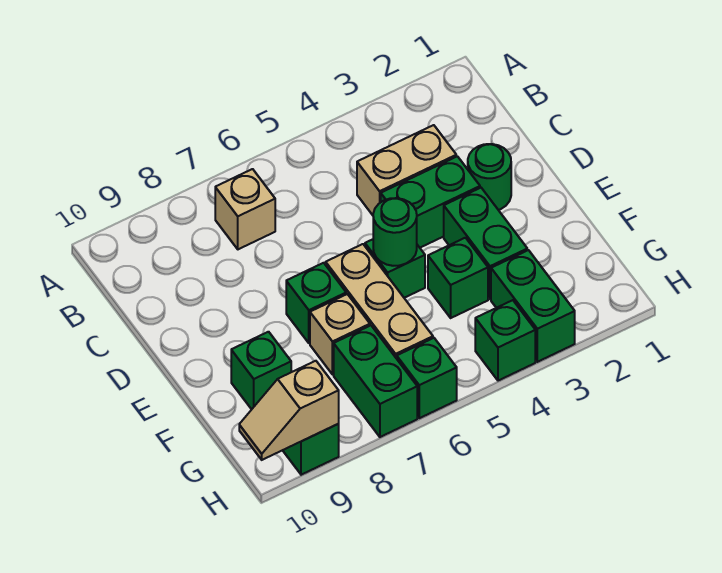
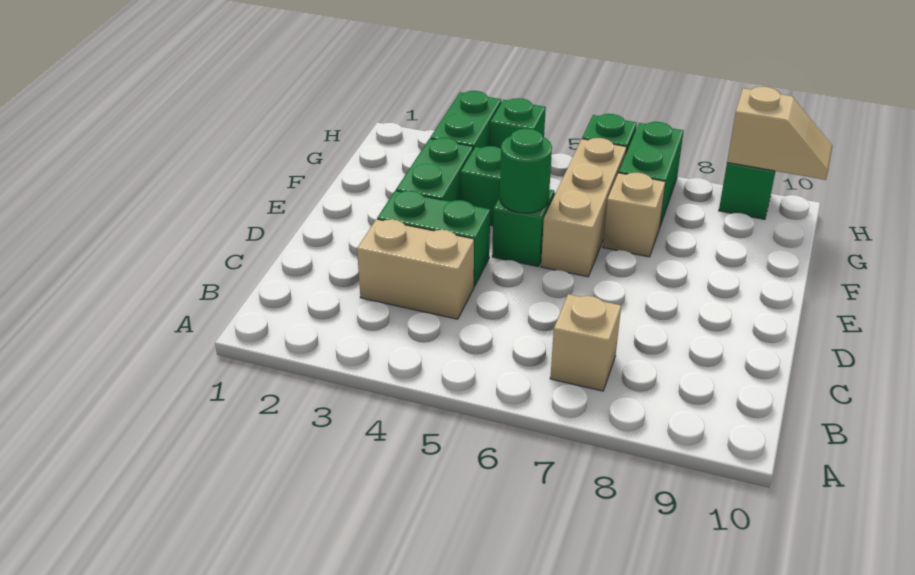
green 1x1 round brick [468,144,511,210] -> none
green 1x1 brick [286,263,346,343] -> none
green 1x1 brick [231,332,291,409] -> none

